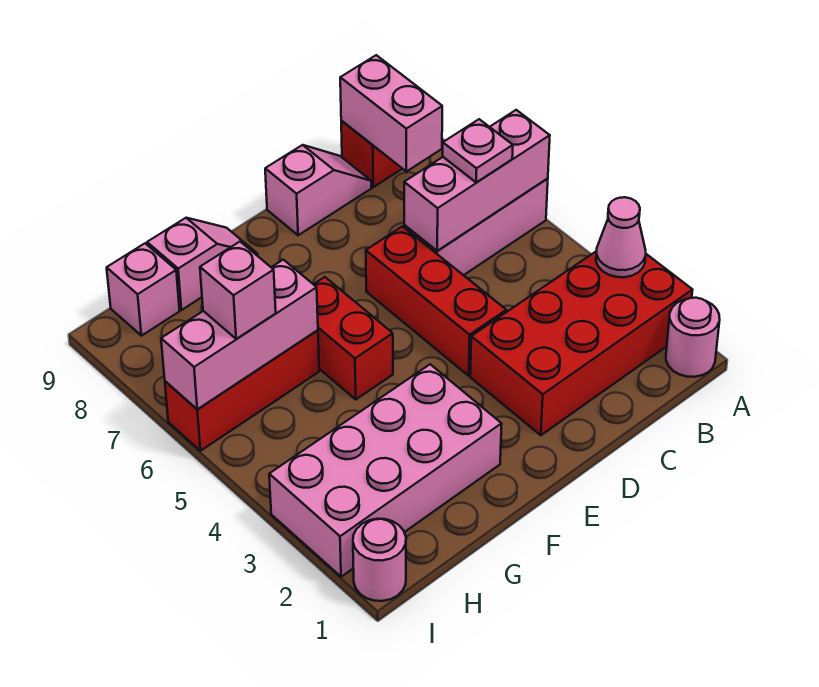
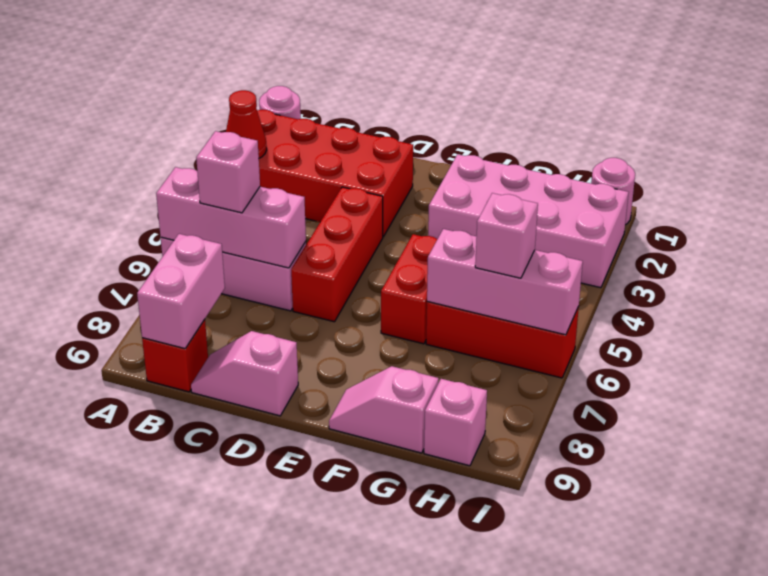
pink 1x1 cone [596,197,646,277] -> red 1x1 cone [226,90,267,158]
pink 1x1 plate [443,119,513,183] -> pink 1x1 brick [196,131,260,213]

